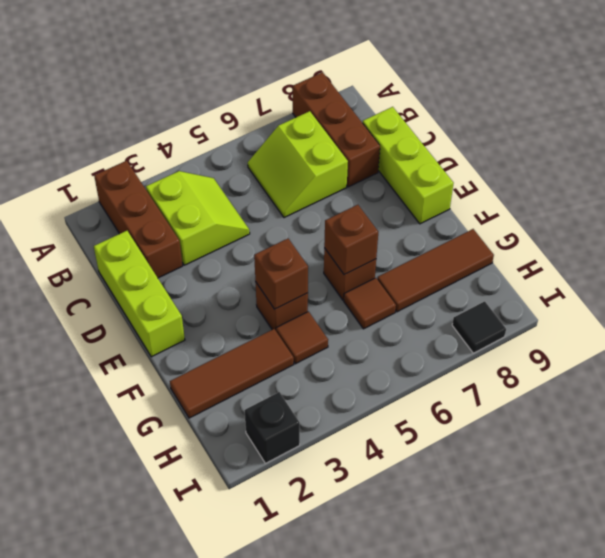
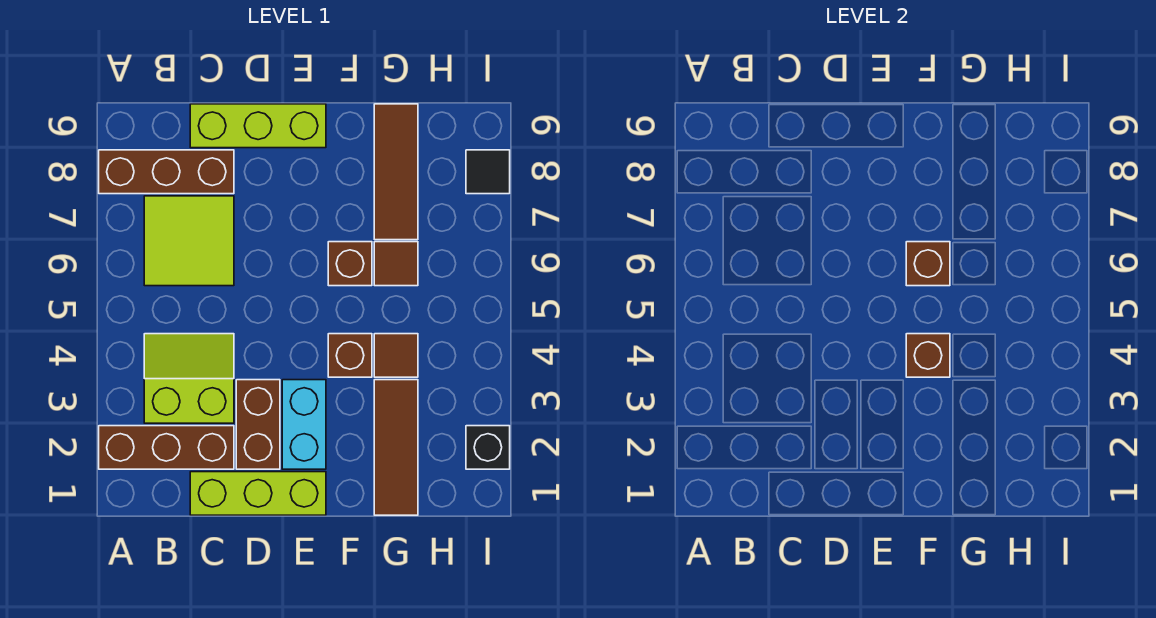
lime 2x2 slope [248,111,348,218] -> lime 2x2 tile [144,196,234,286]
none -> brown 1x2 brick [236,380,280,469]
none -> cyan 1x2 brick [282,380,326,469]

